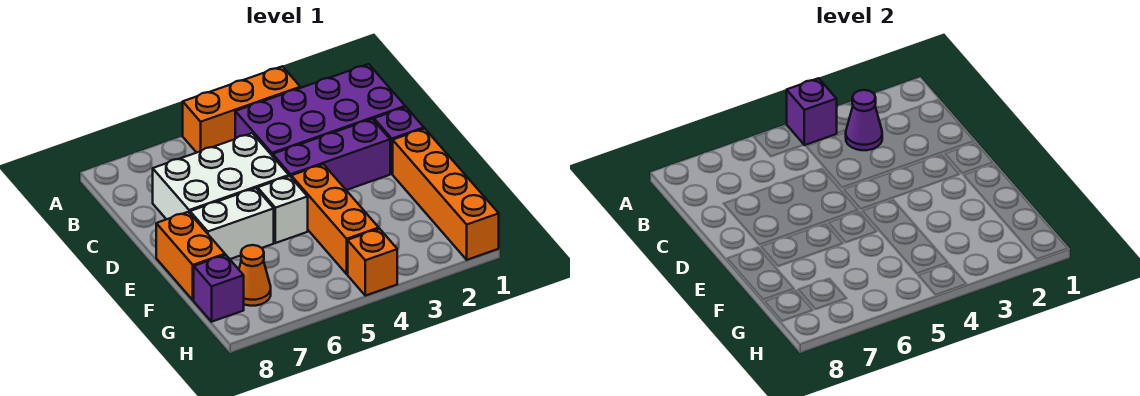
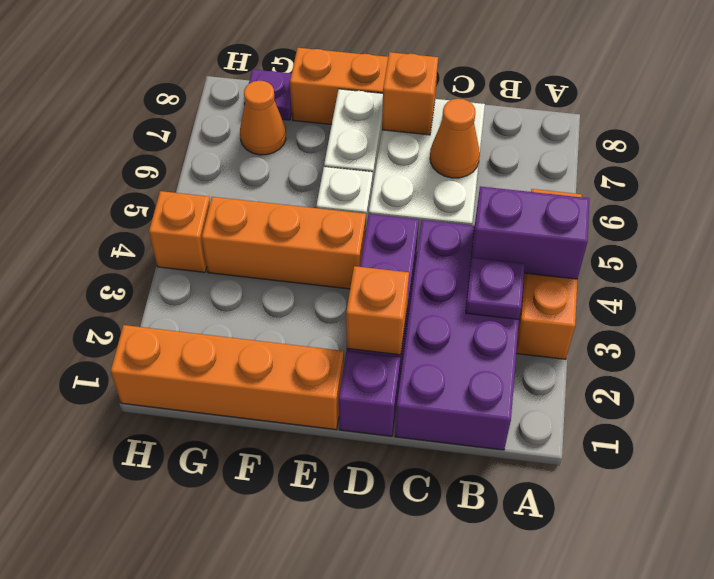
purple 1x1 brick [787,78,837,145] -> purple 1x2 brick [471,186,590,279]
purple 1x1 cone [846,90,882,150] -> purple 1x1 plate [466,258,525,319]
none -> orange 1x1 cone [430,99,480,178]
none -> orange 1x1 brick [346,266,409,355]
none -> orange 1x1 brick [382,52,438,135]
purple 1x1 brick [194,255,244,322] -> purple 1x1 plate [244,69,292,120]

